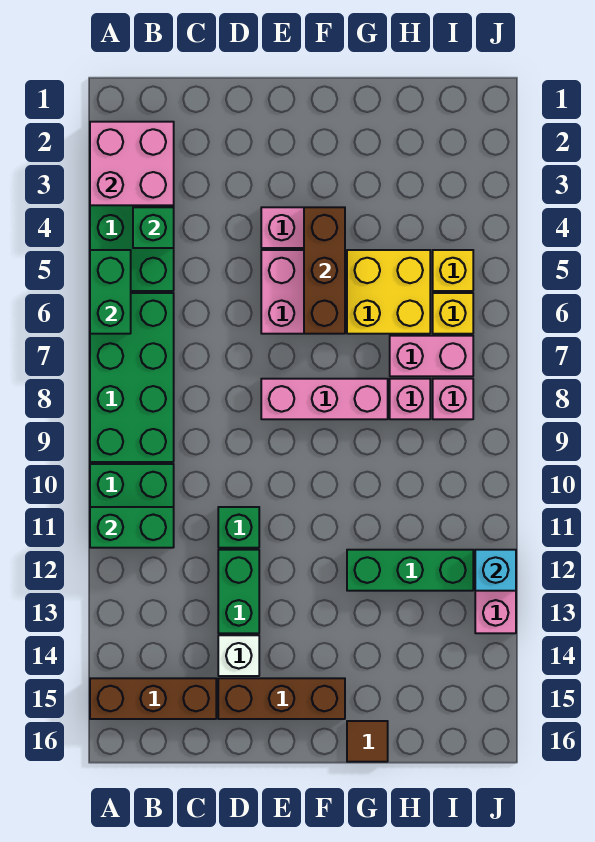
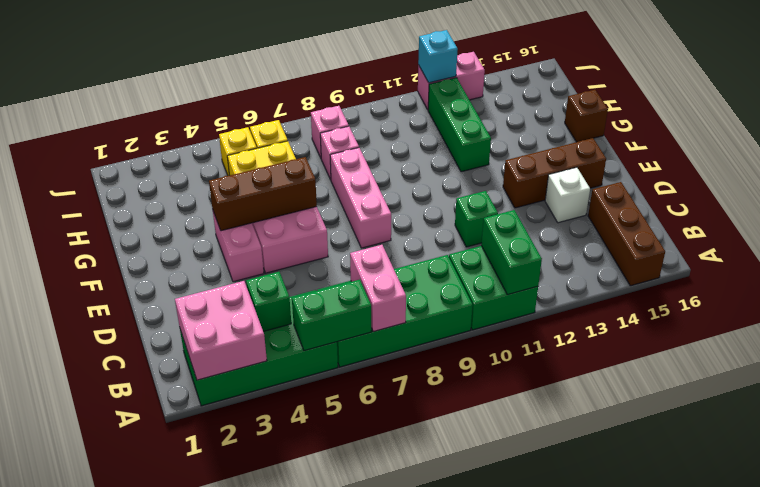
green 1x2 brick [218,550,259,633] -> none
brown 1x3 brick [218,678,345,719] -> brown 1x3 brick turned to [503,138,606,208]
brown 1x1 tile [347,721,388,762] -> brown 1x1 brick [565,90,608,142]
pink 1x2 brick [390,336,473,376] -> pink 1x2 brick moved to [350,245,406,332]

